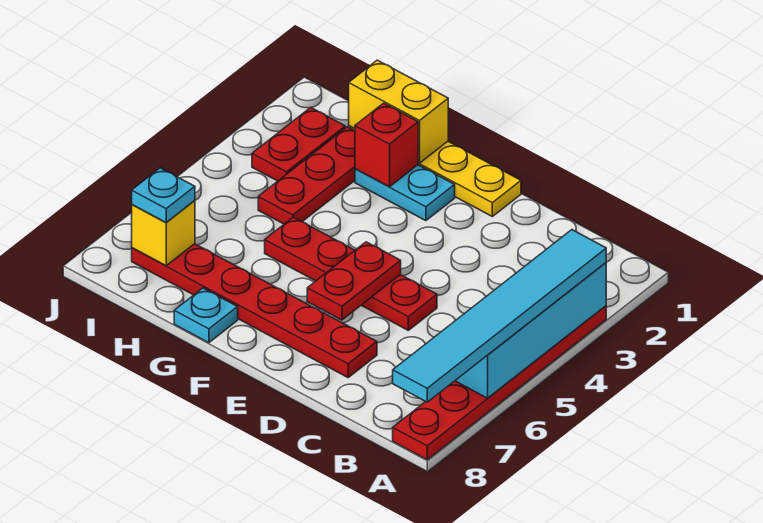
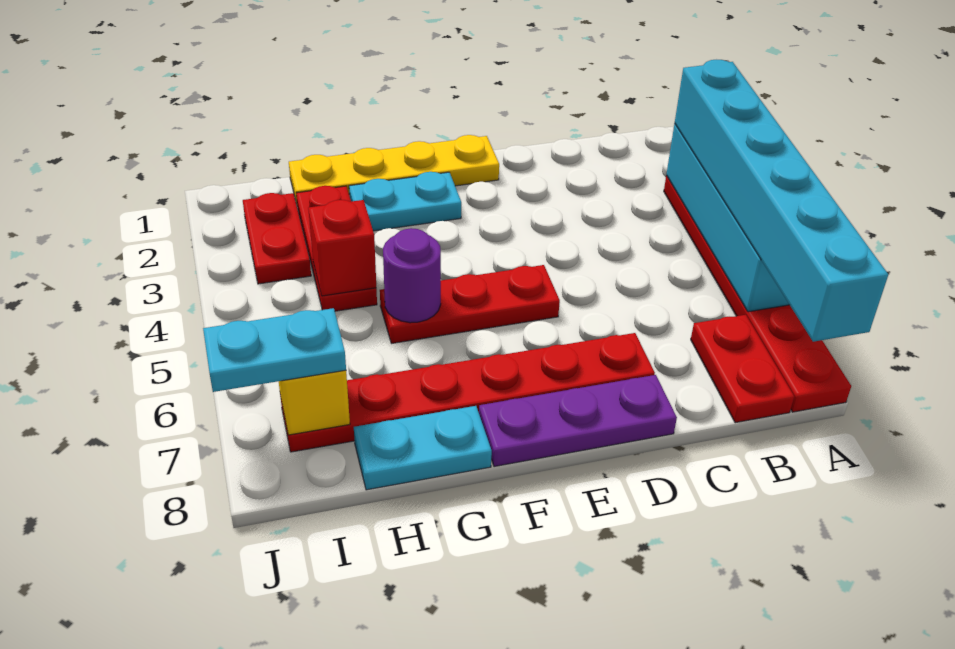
cyan 1x6 tile [393,230,606,402] -> cyan 1x6 brick [675,60,888,342]
red 1x4 plate [265,217,437,330] -> red 1x3 plate [380,265,560,343]
none -> purple 1x3 plate [479,375,677,467]
red 1x2 plate [307,242,401,320] -> red 1x2 plate moved to [691,315,794,423]
yellow 1x2 brick [349,60,448,163] -> none
red 1x1 brick [355,103,418,187] -> red 1x1 brick moved to [308,200,376,296]
none -> purple 1x1 round brick [383,228,441,323]
cyan 1x1 plate [174,288,238,343] -> cyan 1x2 plate [354,406,492,490]
cyan 1x1 plate [132,168,195,223] -> cyan 1x2 plate [203,308,346,392]

